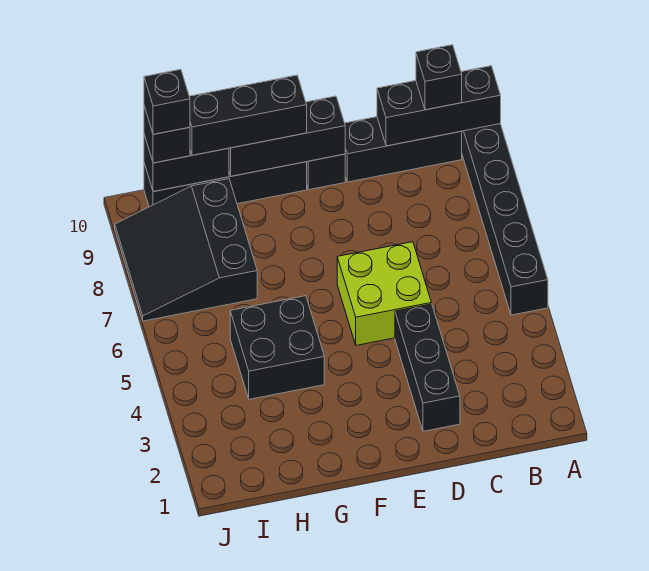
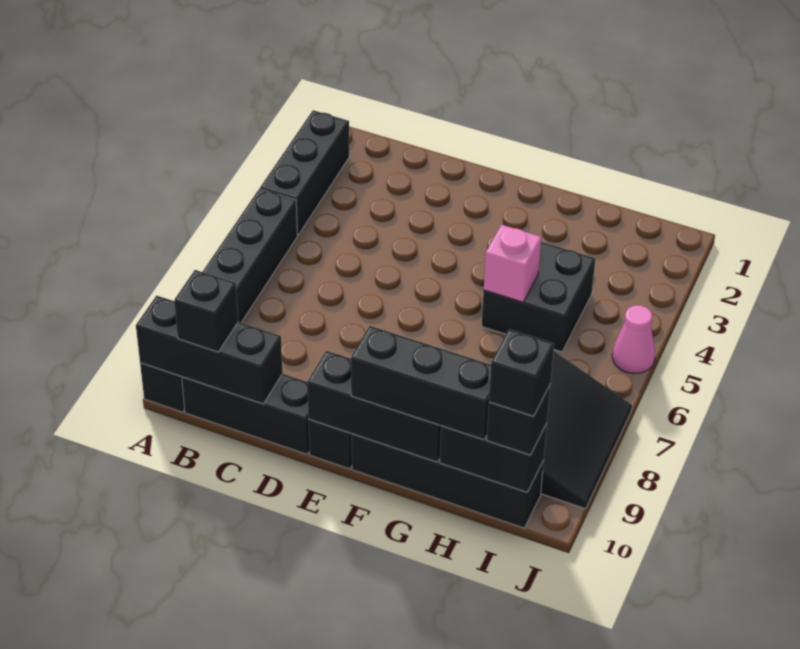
black 1x3 brick [395,304,460,431] -> black 1x3 brick moved to [260,110,349,235]
lime 2x2 brick [337,242,431,345] -> none
none -> pink 1x1 brick [484,225,541,302]
none -> pink 1x1 cone [612,305,655,374]

